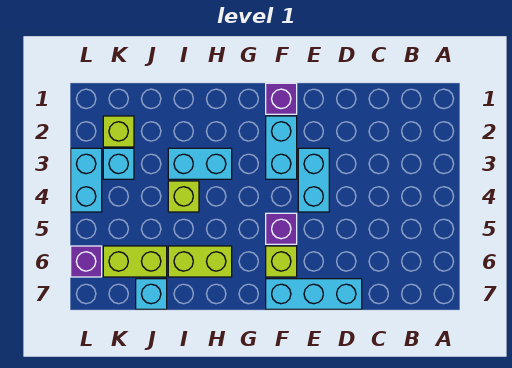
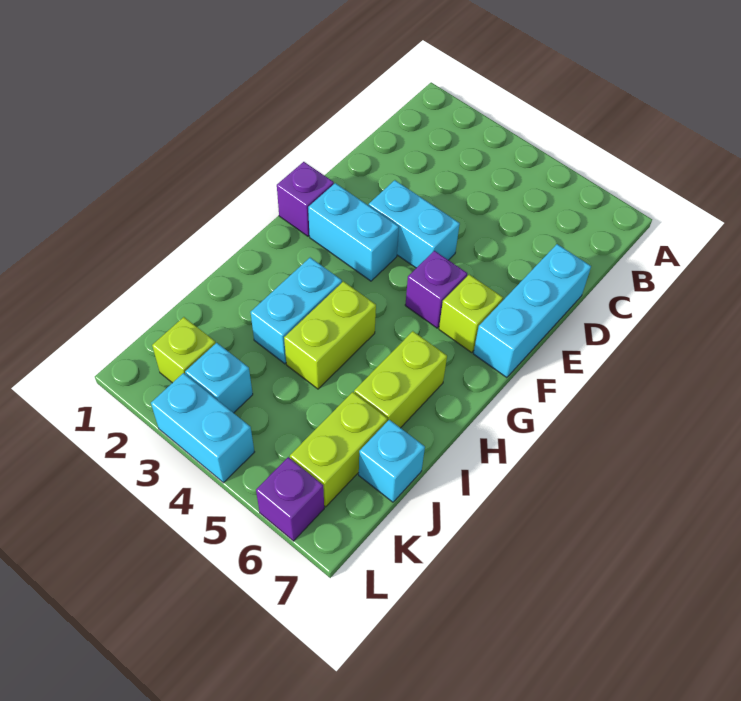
lime 1x1 brick [168,181,199,212] -> lime 1x2 brick [284,282,376,389]

